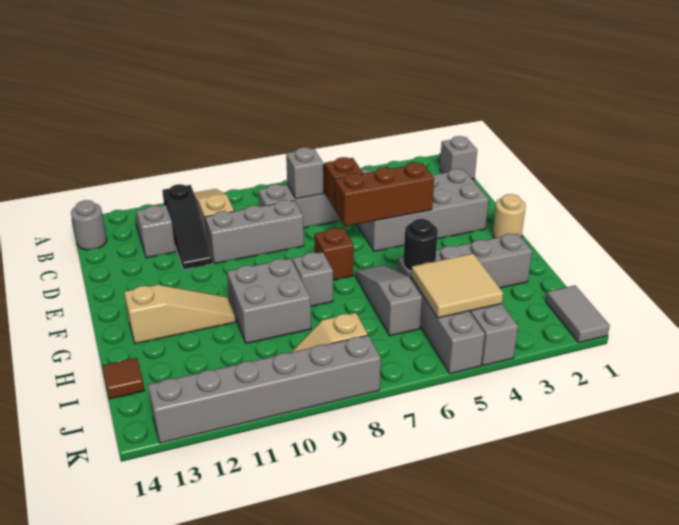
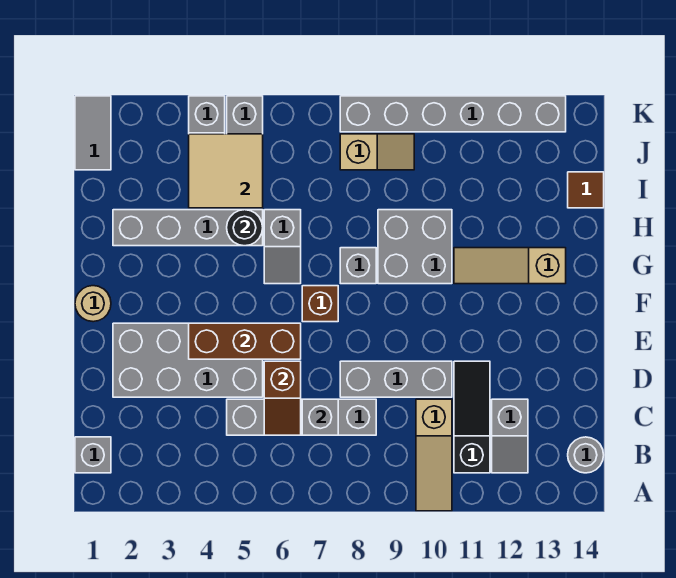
grey 1x3 slope [355,265,422,336] -> grey 1x2 slope [264,210,301,284]

